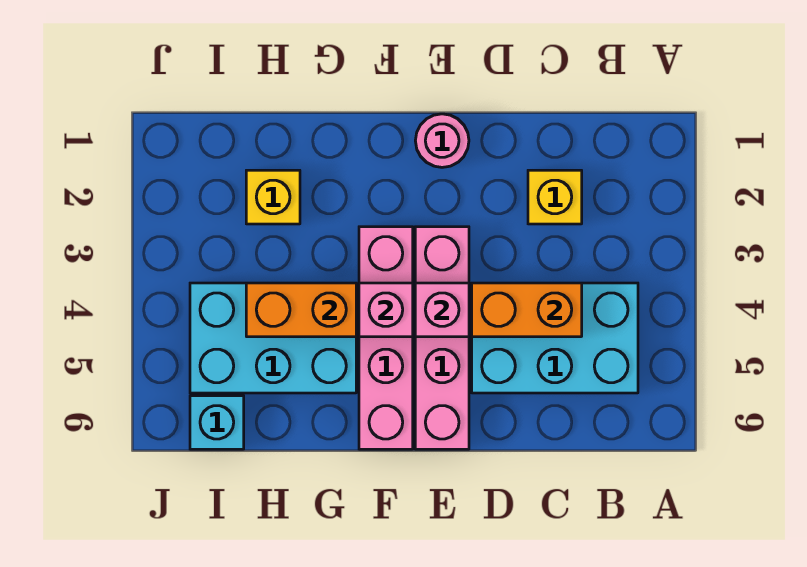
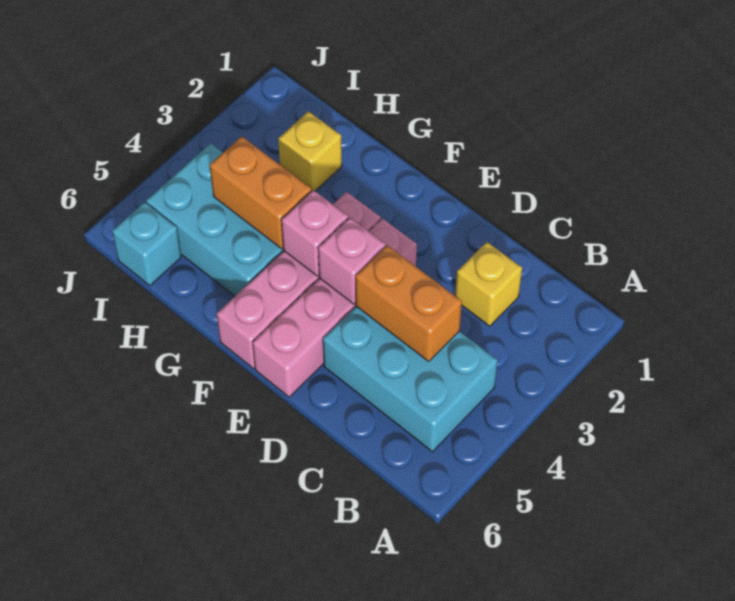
pink 1x1 round brick [415,114,469,167] -> none

